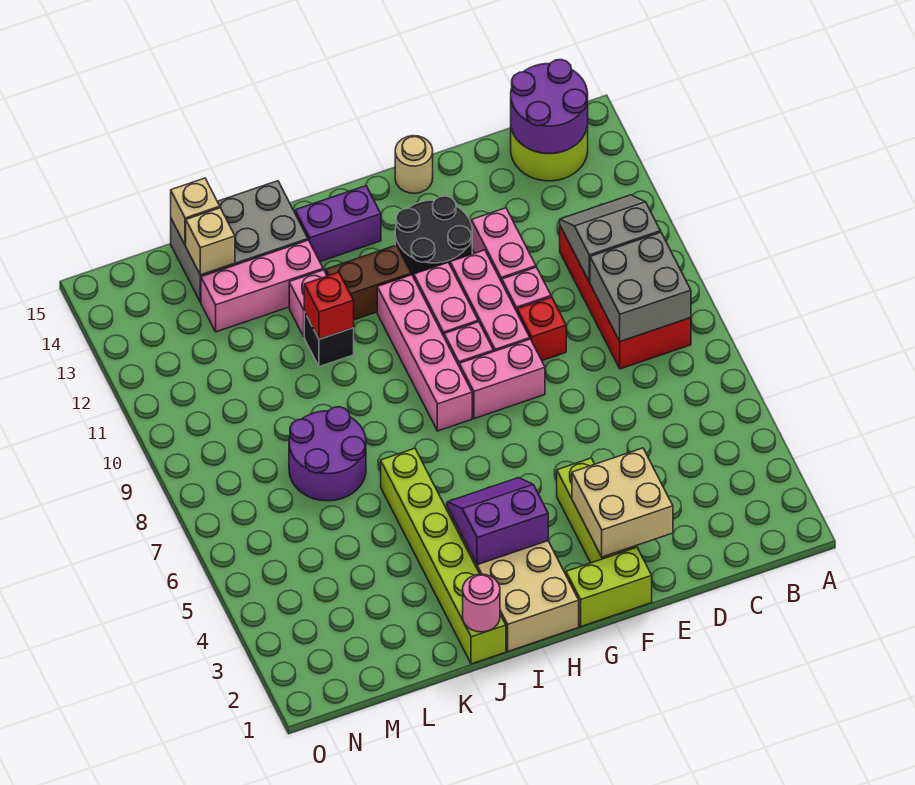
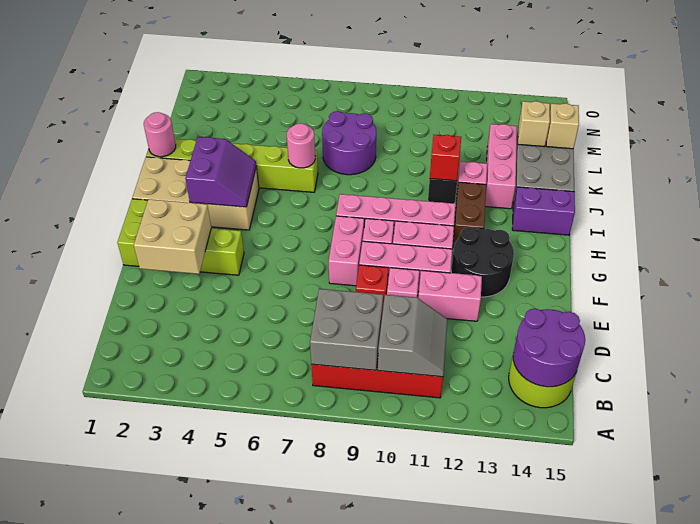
tan 1x1 round brick [395,136,433,193] -> none
purple 1x2 brick [295,186,381,262] -> purple 1x2 brick turned to [512,187,575,235]
none -> pink 1x1 round brick [287,123,315,168]

